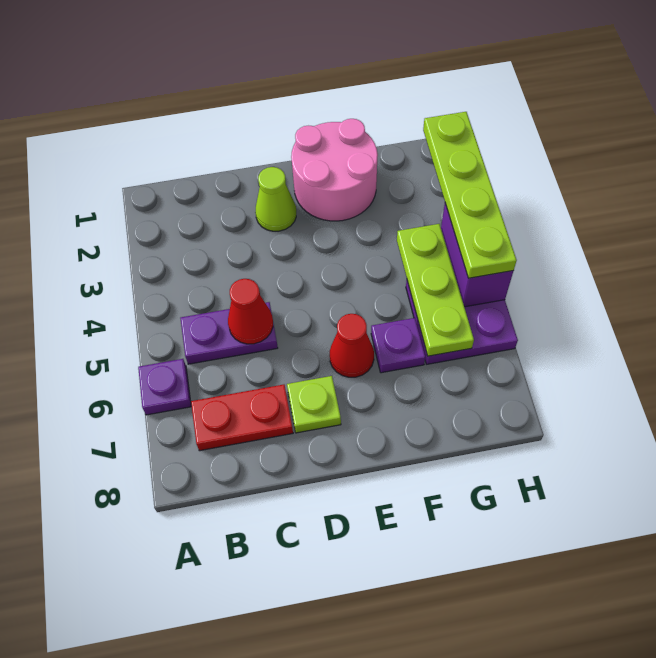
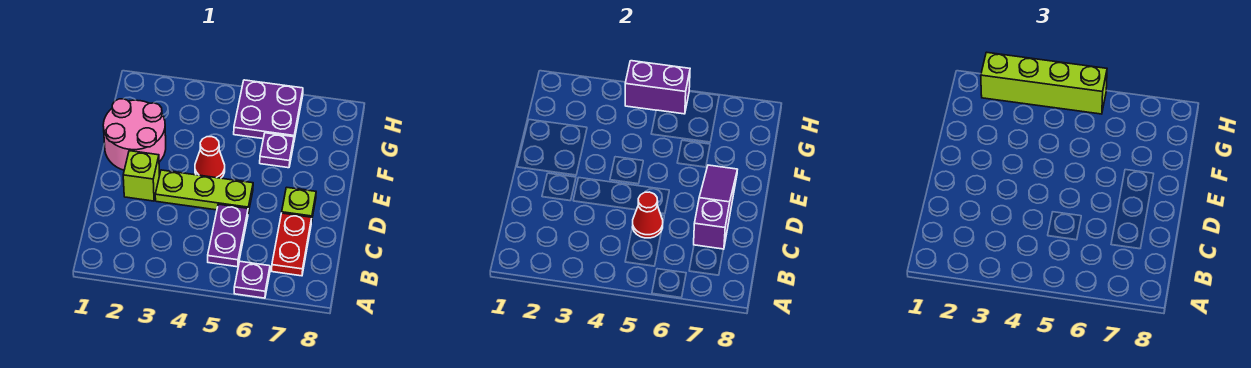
none -> purple 1x3 slope [694,165,737,249]
lime 1x1 cone [255,167,296,231] -> lime 1x1 brick [123,151,160,201]
red 1x1 cone [330,314,374,377] -> red 1x1 cone moved to [195,137,225,178]
lime 1x3 plate [397,224,474,356] -> lime 1x3 plate moved to [155,170,253,213]
lime 1x4 plate [423,112,517,278] -> lime 1x4 brick [981,52,1107,114]

